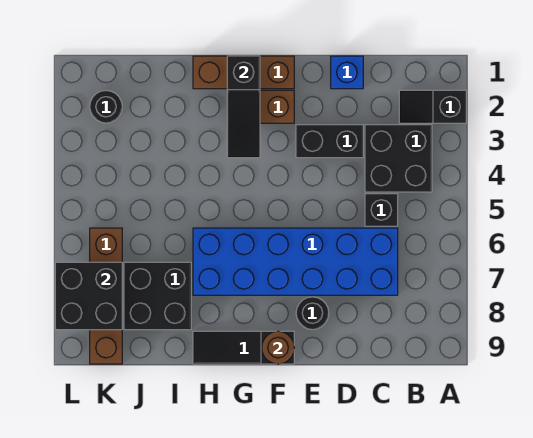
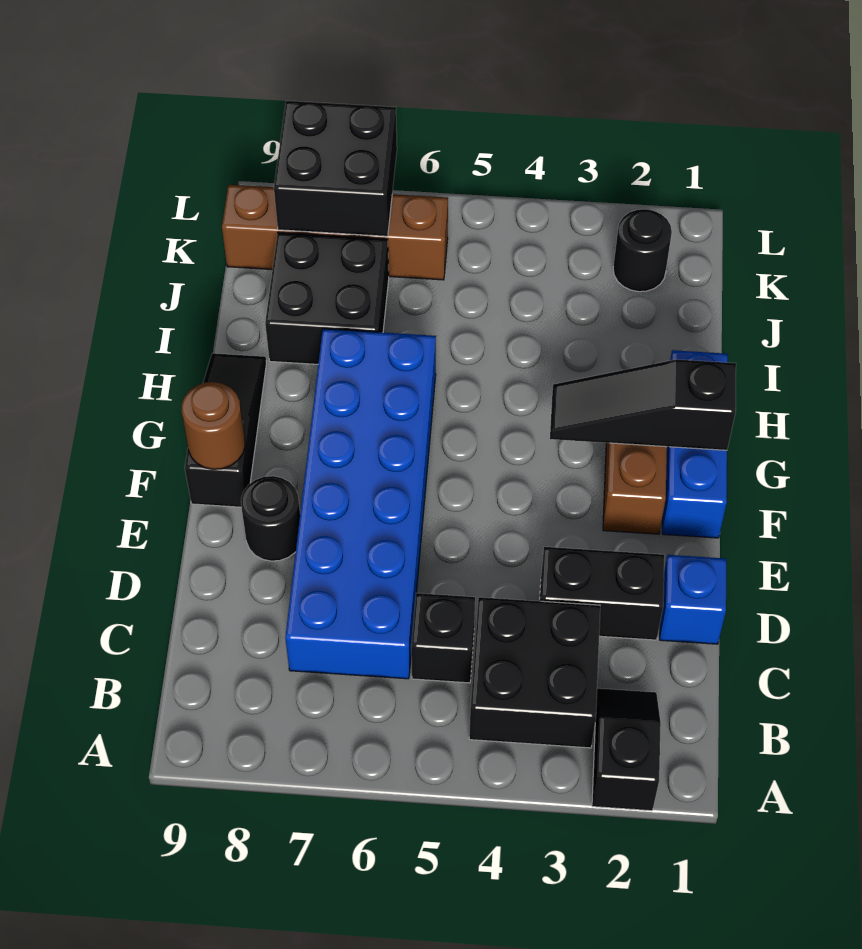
black 1x2 brick [296,125,363,158] -> black 1x2 brick turned to [540,547,664,640]
brown 1x3 brick [193,56,294,89] -> blue 1x3 brick [662,350,728,538]

